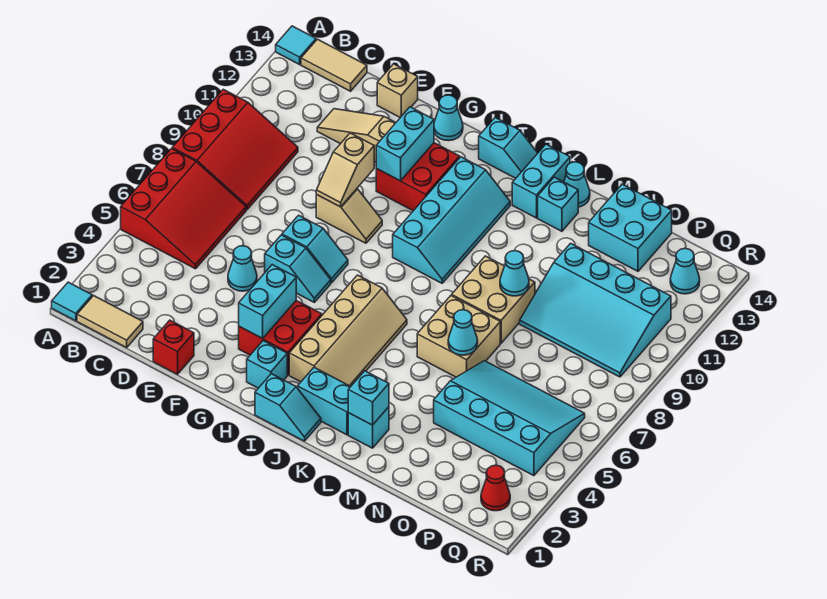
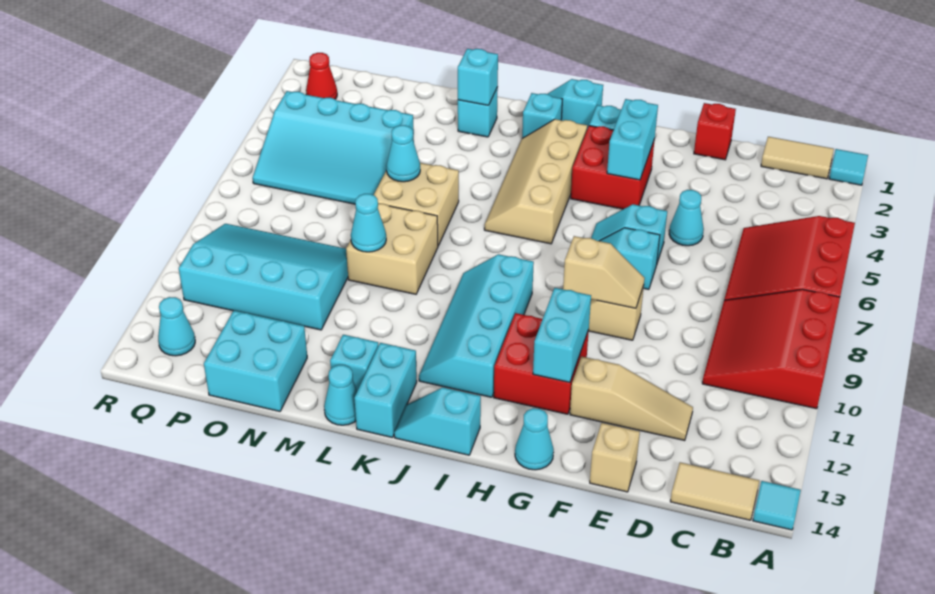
tan 1x2 slope [316,133,374,207] -> tan 1x2 slope turned to [563,236,645,308]
cyan 1x2 brick [298,368,351,435] -> cyan 1x1 brick [522,93,562,138]

